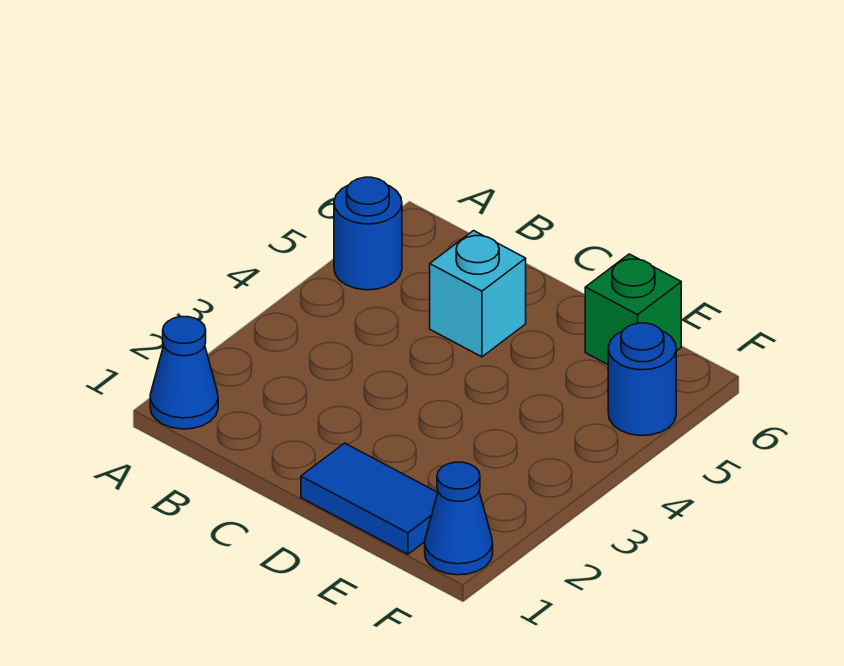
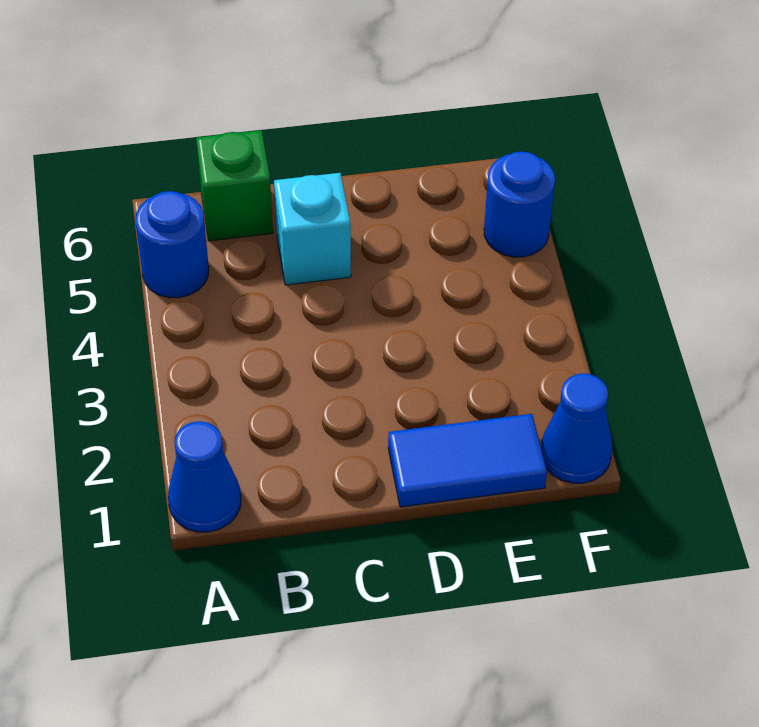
green 1x1 brick [585,254,681,364] -> green 1x1 brick moved to [196,130,273,241]

